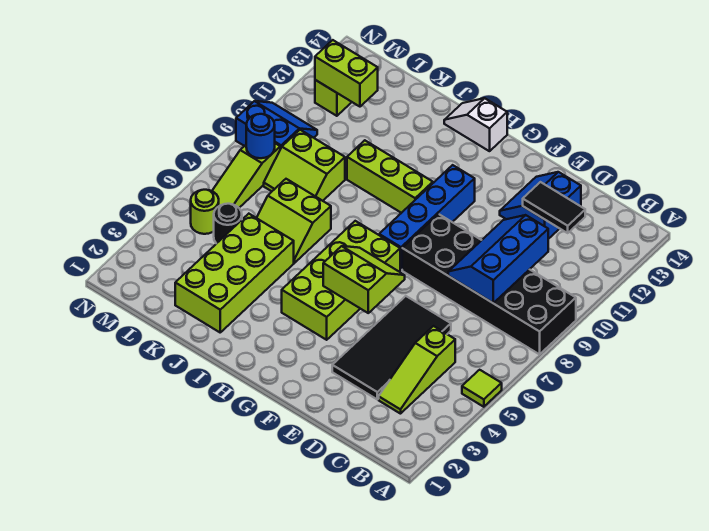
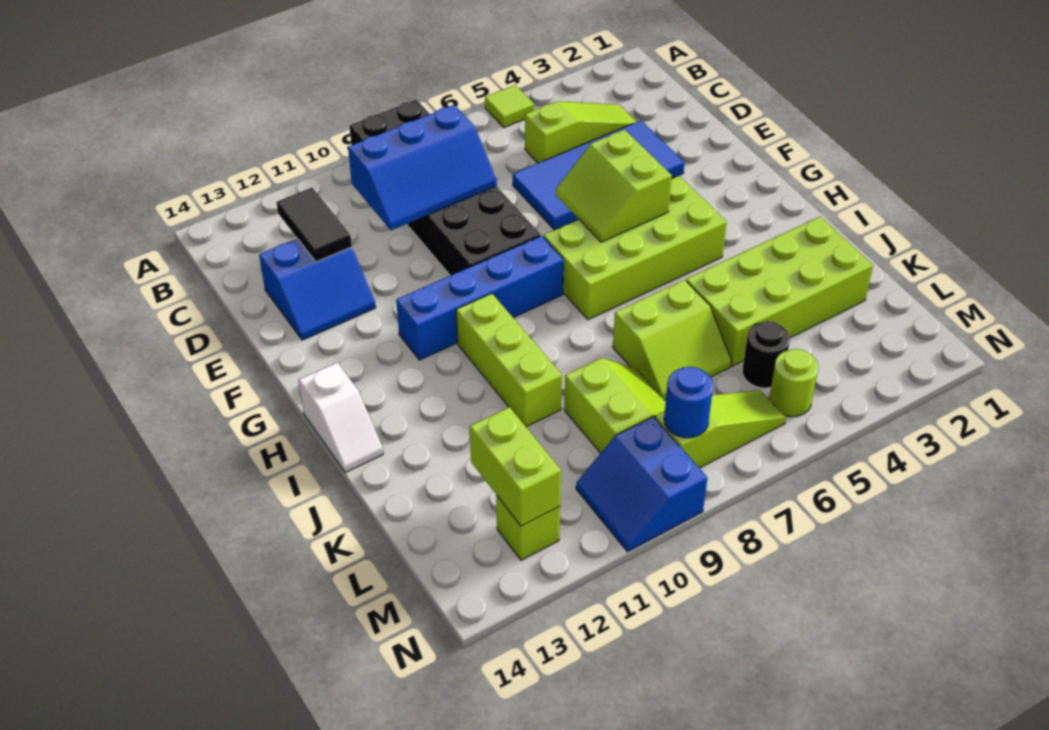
black 2x4 tile [332,296,451,399] -> blue 2x4 tile [513,120,685,230]
lime 2x2 slope [257,179,331,263] -> lime 2x2 slope turned to [613,280,732,400]

